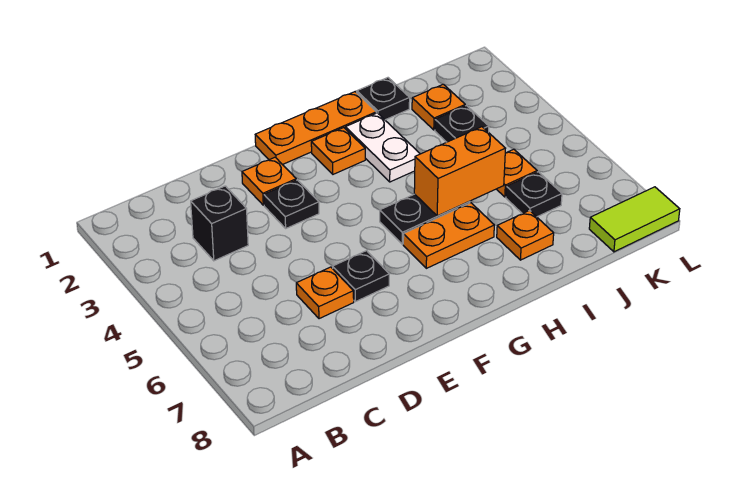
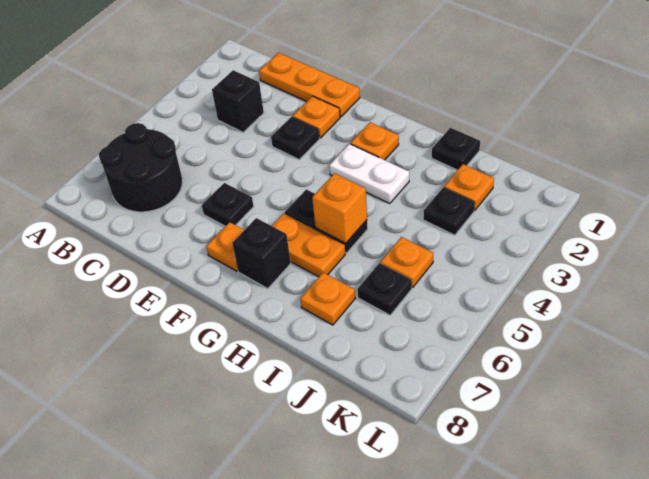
none -> black 2x2 round brick [99,123,182,212]
orange 1x1 plate [296,267,354,319] -> orange 1x1 plate moved to [206,222,244,271]
orange 1x3 plate [255,92,376,165] -> orange 1x3 plate moved to [259,53,360,117]
none -> black 1x1 brick [232,218,291,289]
white 1x2 plate [345,113,420,182] -> white 1x2 plate turned to [329,144,409,204]
orange 1x2 brick [414,127,505,216] -> orange 1x1 brick [312,173,367,243]
lime 1x2 tile [589,187,680,252] -> none

